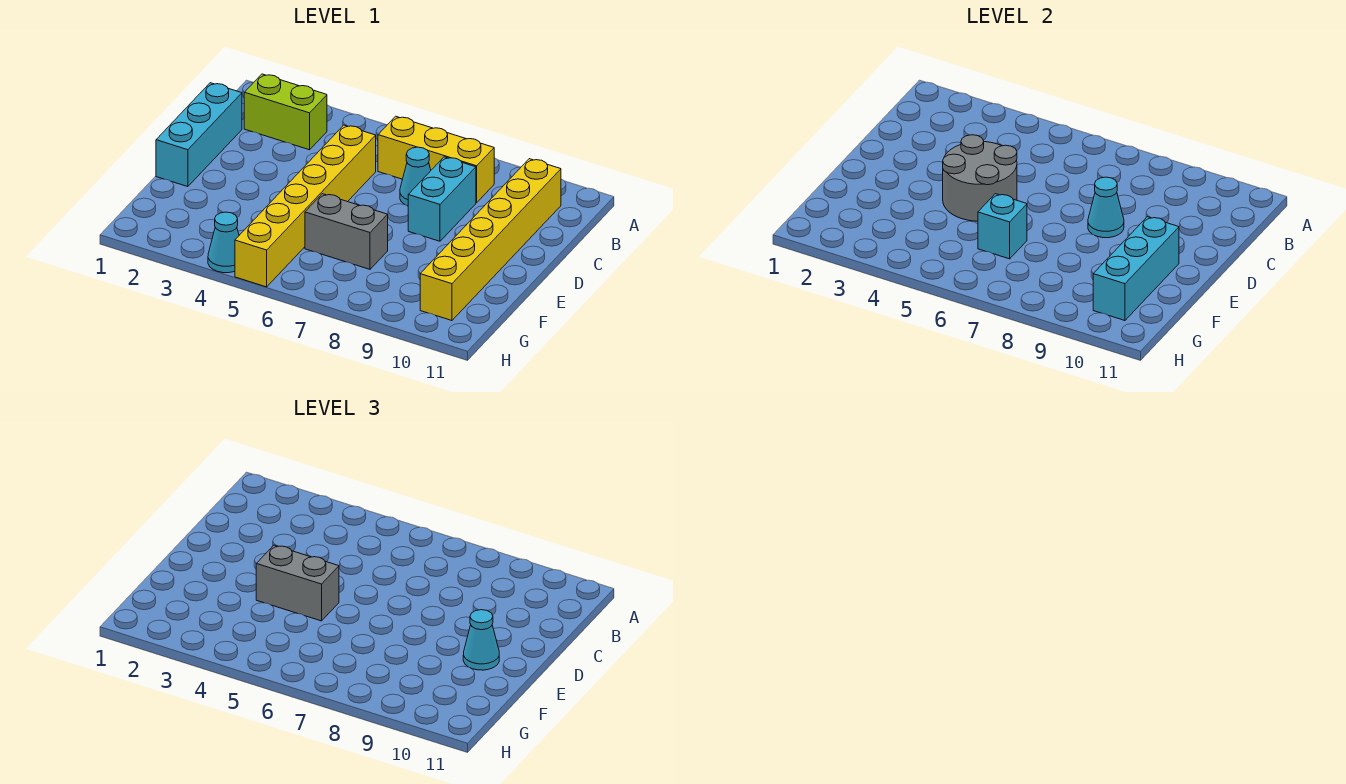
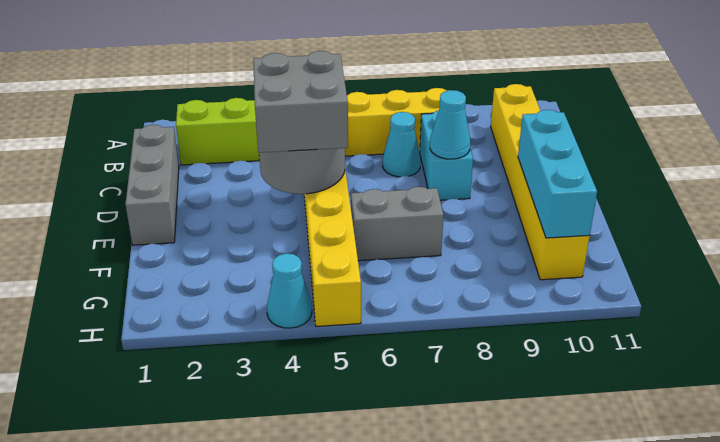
cyan 1x3 brick [156,83,242,187] -> grey 1x3 brick [125,125,179,245]
grey 1x2 brick [256,545,339,621] -> grey 2x2 brick [253,51,348,153]
cyan 1x1 cone [463,610,499,670] -> none
cyan 1x1 brick [978,194,1027,259] -> none

